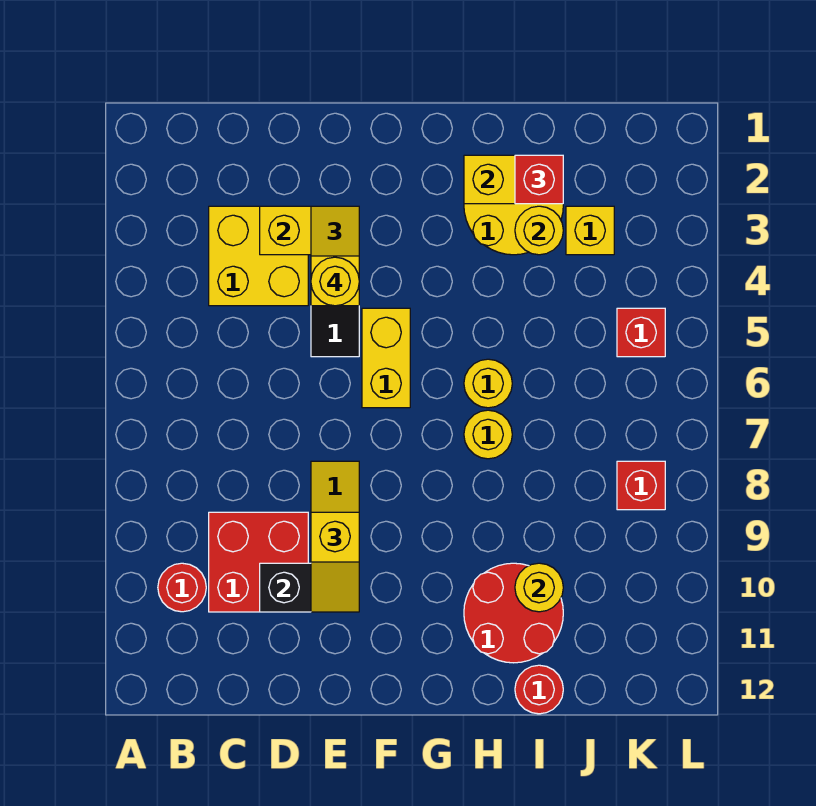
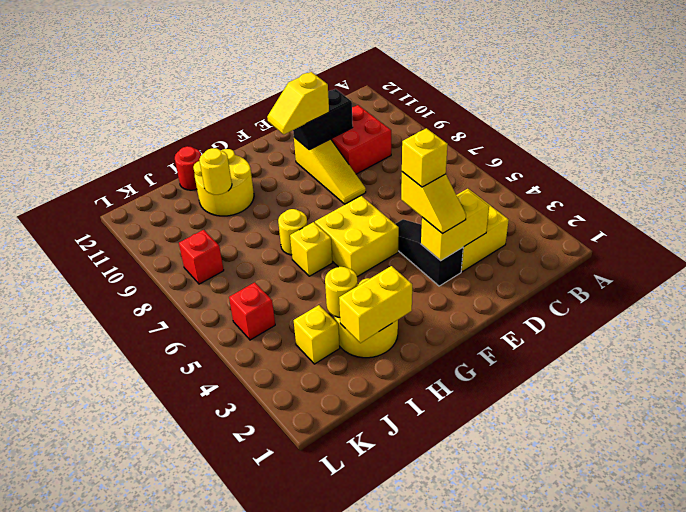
red 1x1 round brick [158,563,206,612] -> none
yellow 1x1 round brick [311,257,359,306] -> yellow 1x1 brick [402,128,448,187]
yellow 1x2 slope [311,512,359,612] -> yellow 1x2 slope turned to [267,72,329,134]
yellow 1x2 brick [362,308,410,408] -> yellow 2x2 brick [315,196,399,277]
yellow 1x1 round brick [464,359,512,408] -> yellow 1x1 brick [290,222,332,276]
red 2x2 round brick [464,563,563,663] -> yellow 2x2 round brick [193,149,254,216]
red 1x1 brick [515,155,563,204] -> none

